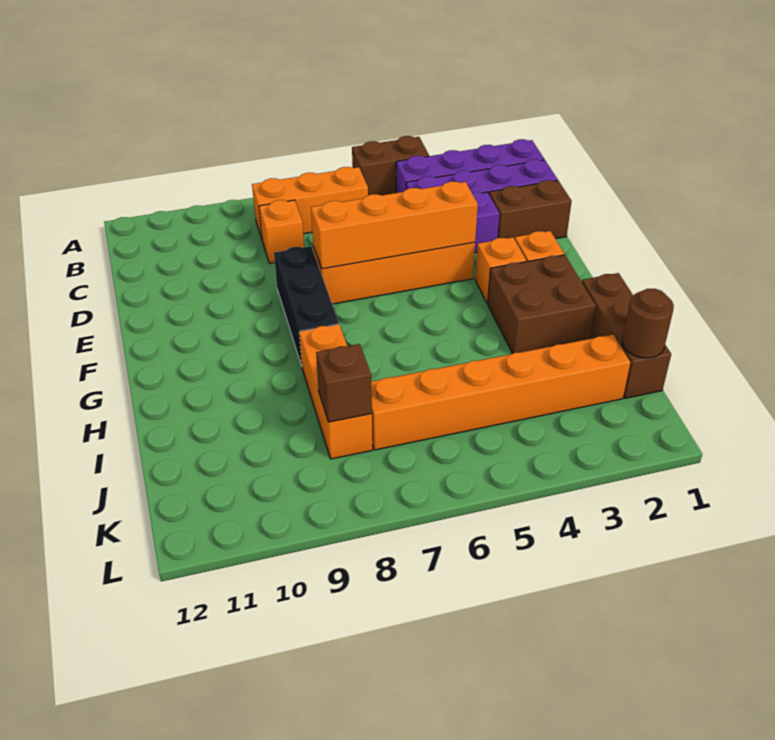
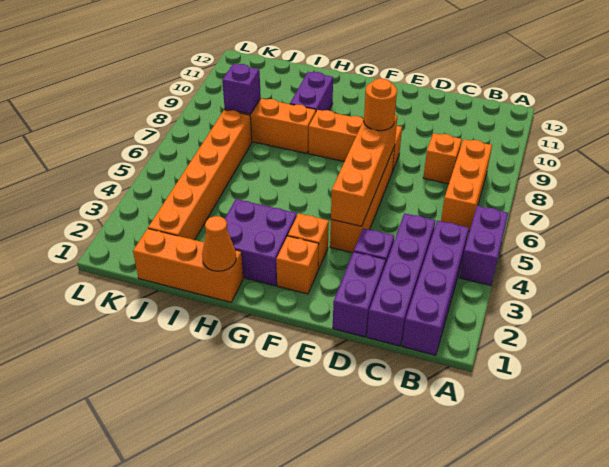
brown 1x2 brick [352,136,429,195] -> purple 1x2 brick [459,206,508,285]
brown 1x2 brick [489,180,572,239] -> purple 1x2 brick [333,252,386,337]
none -> orange 1x1 round brick [364,78,397,131]
black 1x3 brick [274,246,339,366] -> orange 1x3 brick [309,110,402,171]
brown 2x2 brick [488,255,596,354] -> purple 2x2 brick [225,199,297,286]
brown 1x3 brick [582,273,671,398] -> orange 1x3 brick [133,229,243,302]
none -> orange 1x1 cone [202,216,236,271]
none -> purple 1x2 brick [290,72,333,111]
brown 1x1 round brick [622,289,674,358] -> none
brown 1x1 brick [316,344,372,422] -> purple 1x1 brick [222,64,261,114]

